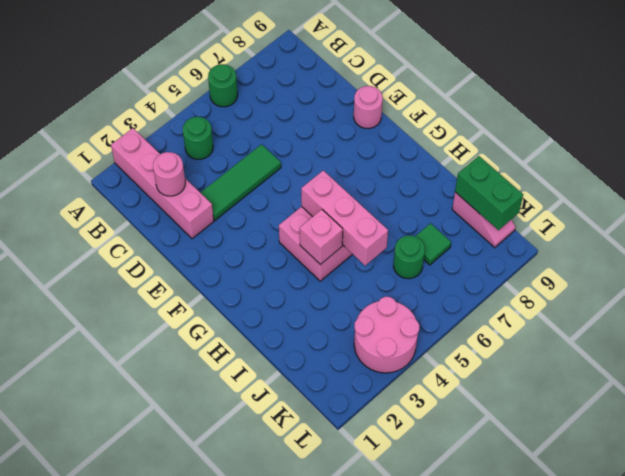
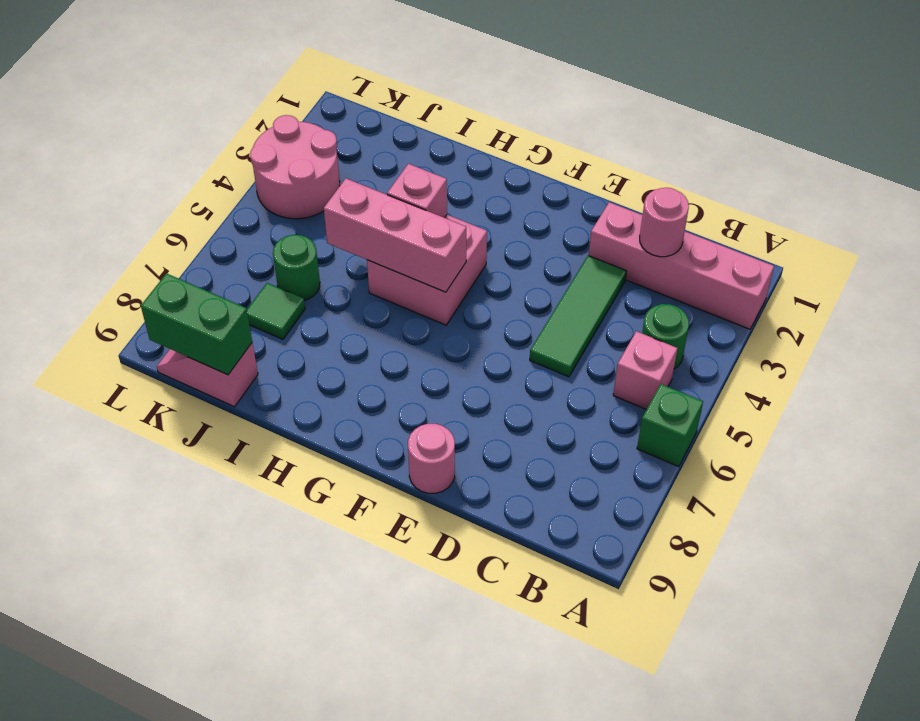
green 1x1 round brick [208,64,238,107] -> green 1x1 brick [637,384,703,467]
none -> pink 1x1 brick [613,331,677,409]

